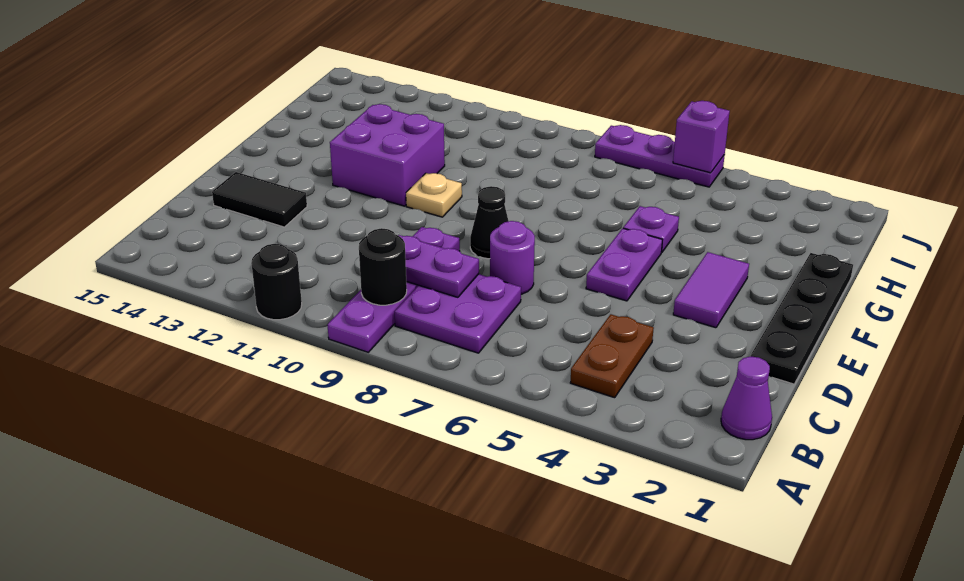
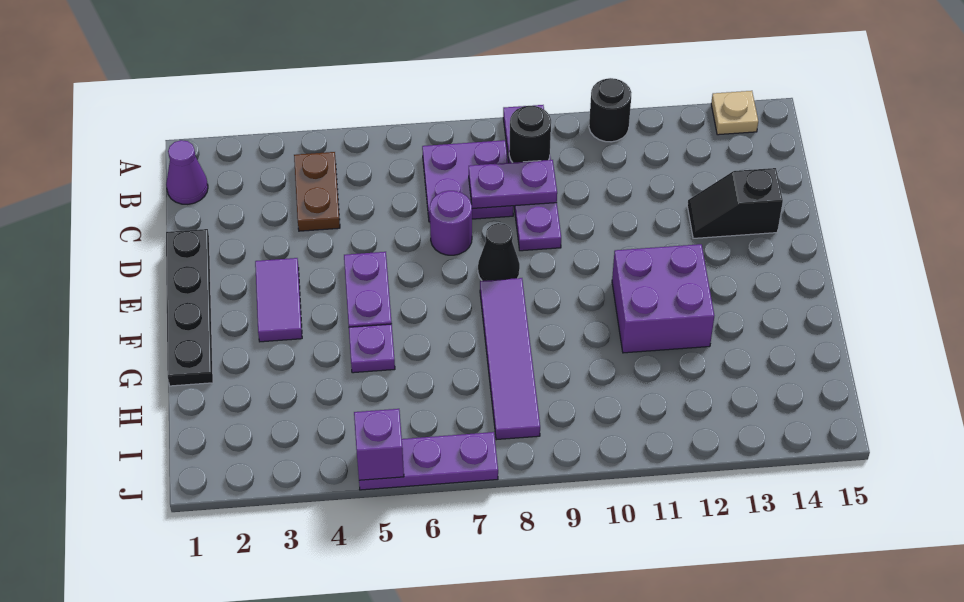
black 1x2 tile [212,172,307,227] -> black 1x2 slope [687,168,783,238]
none -> purple 1x4 tile [480,278,540,440]
tan 1x1 plate [406,173,462,217] -> tan 1x1 plate moved to [711,91,758,135]

